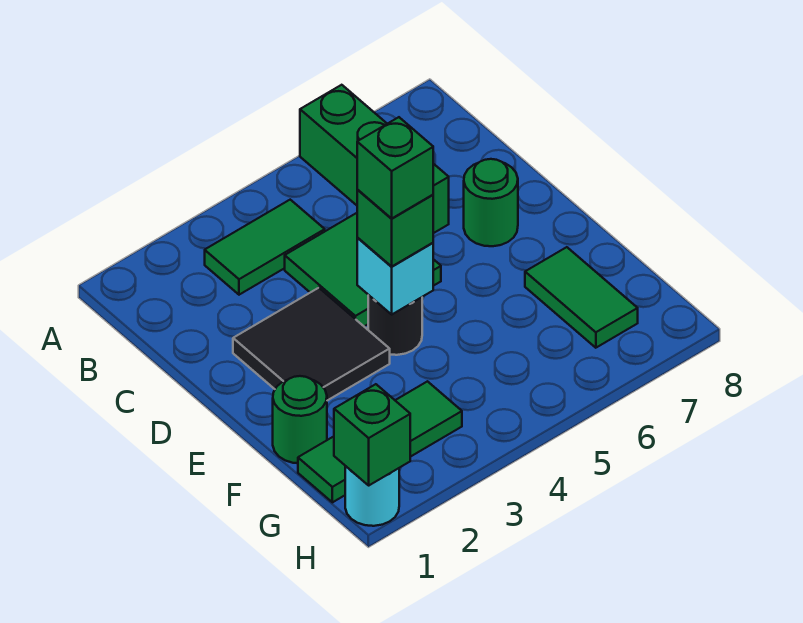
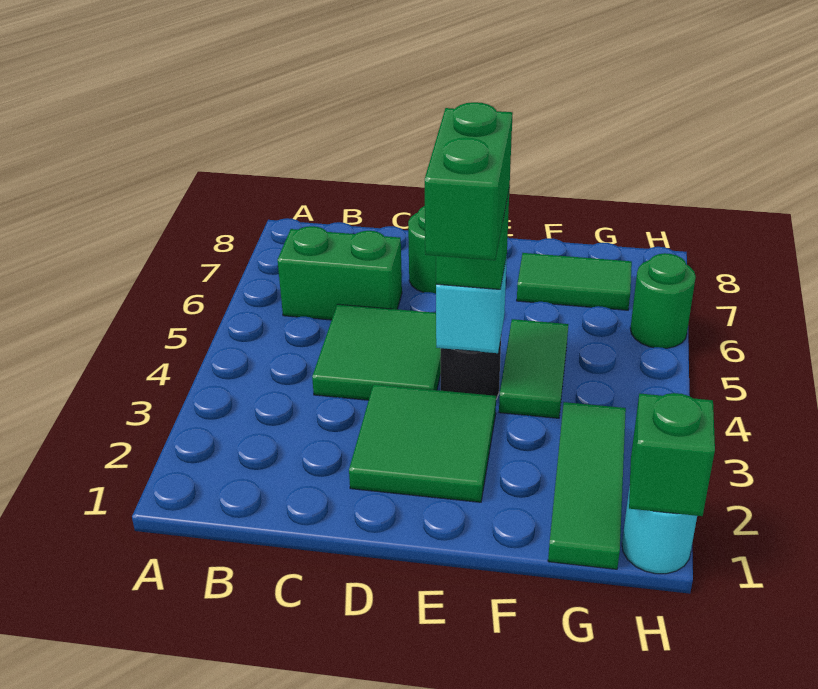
green 1x3 brick [300,85,449,233] -> green 1x2 brick [278,226,402,320]
green 1x2 tile [205,200,325,295] -> green 1x2 tile moved to [499,319,568,418]
black 2x2 tile [233,288,390,401] -> green 2x2 tile [349,384,496,502]
green 1x1 brick [357,117,433,219] -> green 1x2 brick [425,102,513,260]
green 1x1 round brick [273,376,327,463] -> green 1x1 round brick moved to [630,253,696,348]

